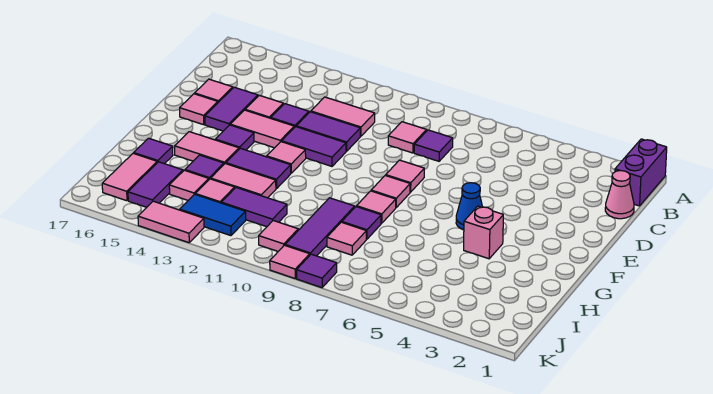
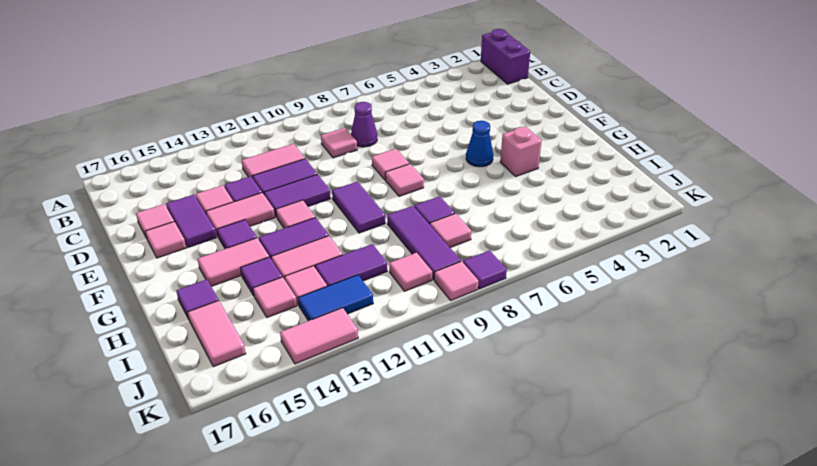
pink 1x1 cone [605,171,634,219] -> none
purple 1x1 tile [414,130,453,161] -> purple 1x1 cone [351,102,377,147]
pink 1x1 tile [357,191,396,223] -> none
purple 1x2 tile [128,162,183,207] -> purple 1x2 tile moved to [332,182,385,233]

